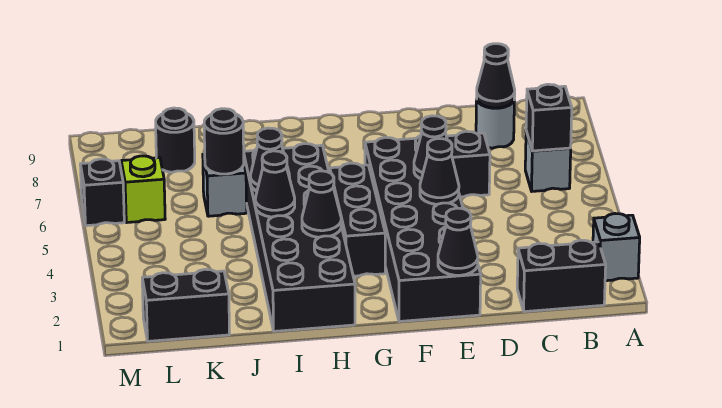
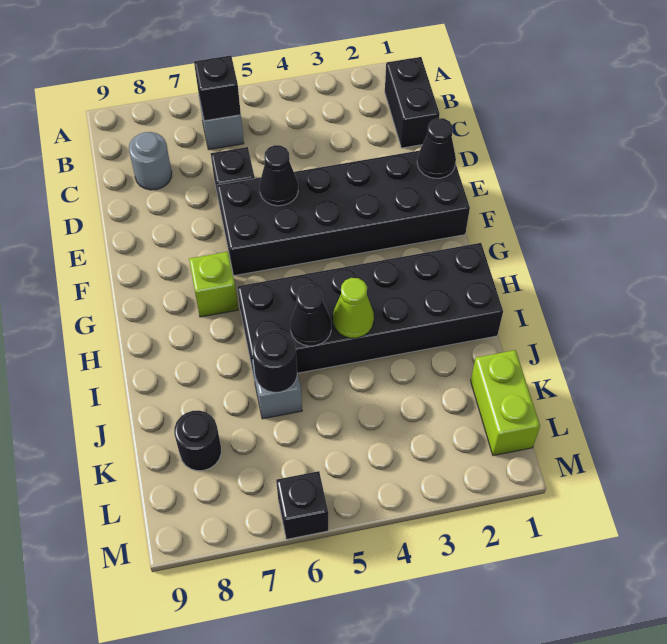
grey 1x1 brick [593,214,640,281] -> none
black 1x1 cone [477,44,515,108] -> none
black 1x1 cone [420,139,459,204] -> none
black 1x3 brick [330,163,385,276] -> none
black 1x1 cone [302,171,341,237] -> none
black 1x1 cone [255,151,295,217] -> lime 1x1 cone [333,278,374,338]
black 1x2 brick [142,269,230,341] -> lime 1x2 brick [471,350,540,456]
lime 1x1 brick [121,156,165,222] -> lime 1x1 brick moved to [189,252,238,317]

